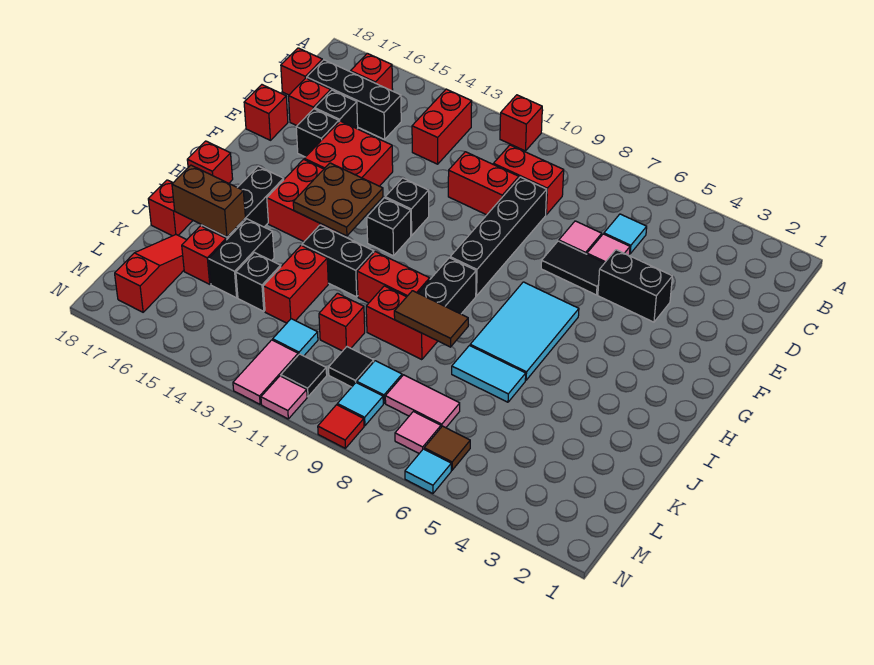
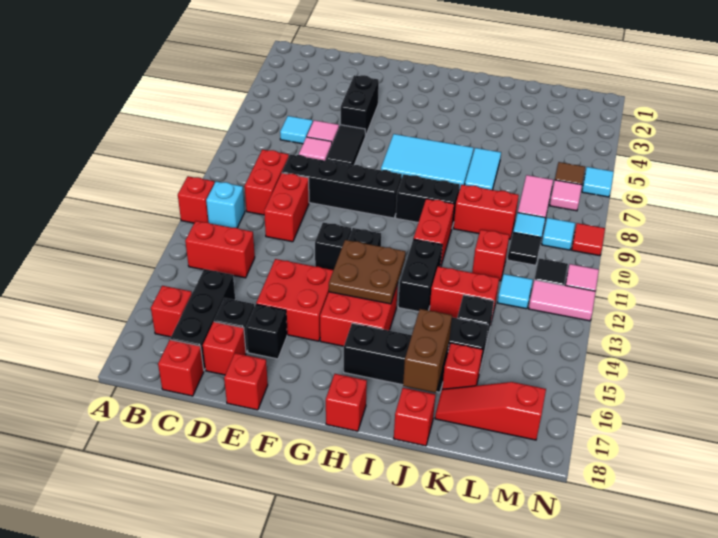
none -> cyan 1x1 brick [206,182,245,228]
brown 1x2 tile [394,291,468,347] -> none
red 1x2 brick [366,286,438,360] -> red 1x2 brick turned to [453,185,519,239]

